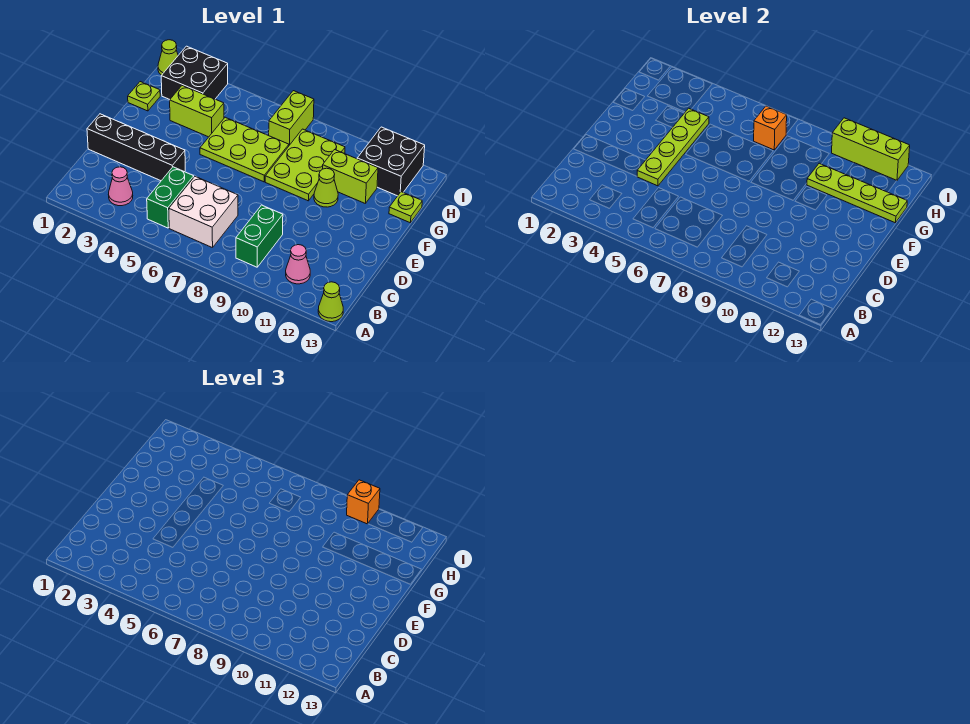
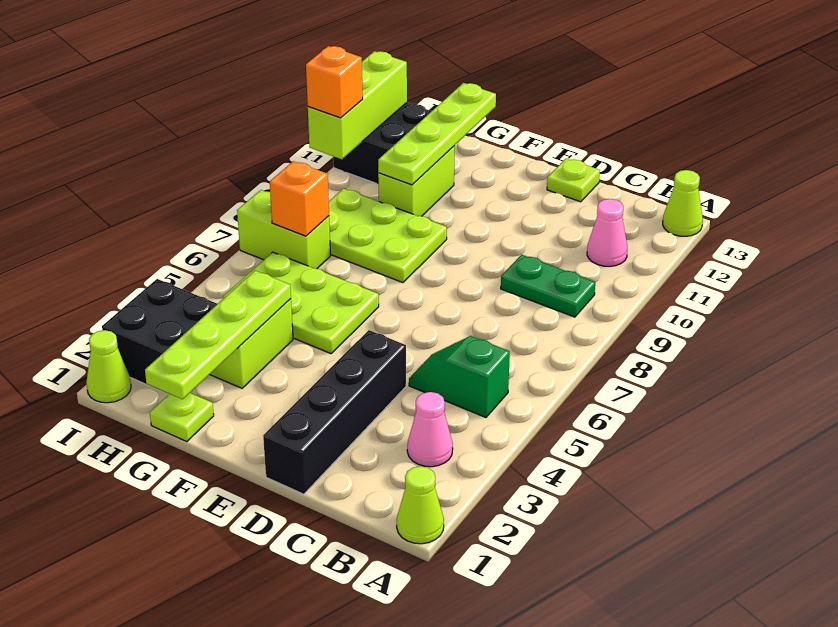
green 1x2 brick [147,167,194,228] -> green 1x2 slope [409,336,510,417]
white 2x2 brick [169,177,238,248] -> none
green 1x2 brick [236,205,283,267] -> green 1x2 plate [501,255,595,317]
lime 1x4 plate [637,108,709,186] -> lime 1x4 plate turned to [145,271,291,399]
lime 2x3 plate [200,117,289,182] -> lime 2x3 plate turned to [223,252,379,354]
lime 1x1 cone [314,168,338,207] -> lime 1x1 cone moved to [397,466,444,544]
lime 1x1 plate [389,192,422,223] -> lime 1x1 plate moved to [547,158,600,202]

